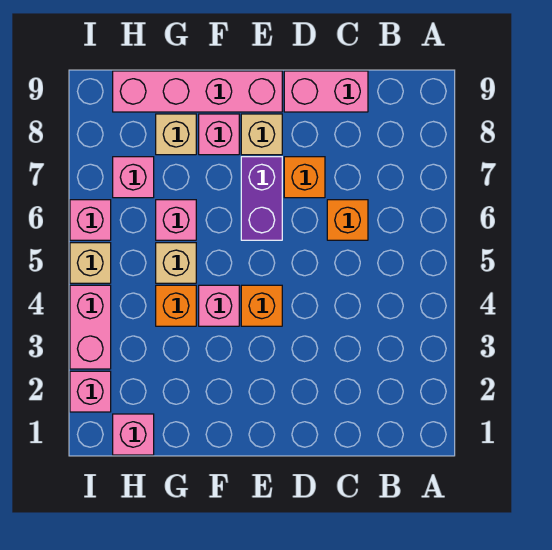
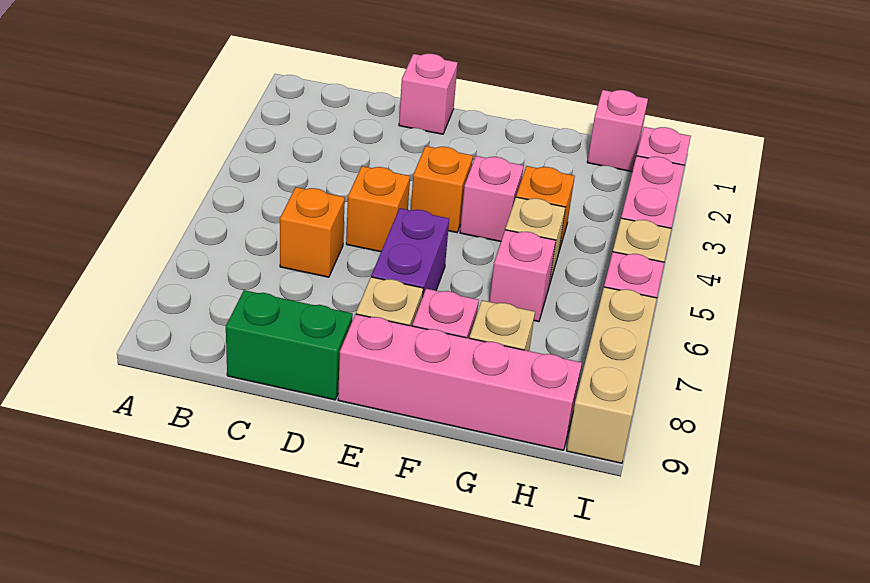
pink 1x2 brick [284,71,368,112] -> green 1x2 brick [226,290,353,400]
orange 1x1 brick [284,157,325,198] -> orange 1x1 brick moved to [346,166,410,252]
pink 1x1 brick [113,157,154,198] -> pink 1x1 brick moved to [399,54,458,134]
none -> tan 1x3 brick [567,287,657,463]

